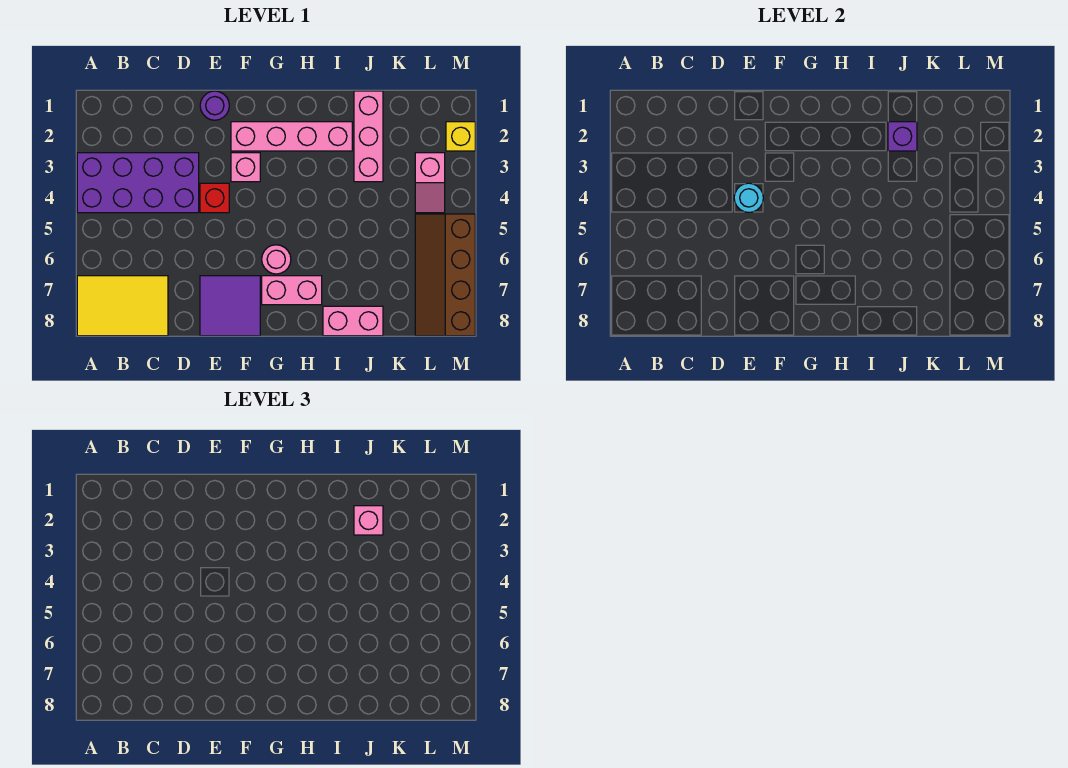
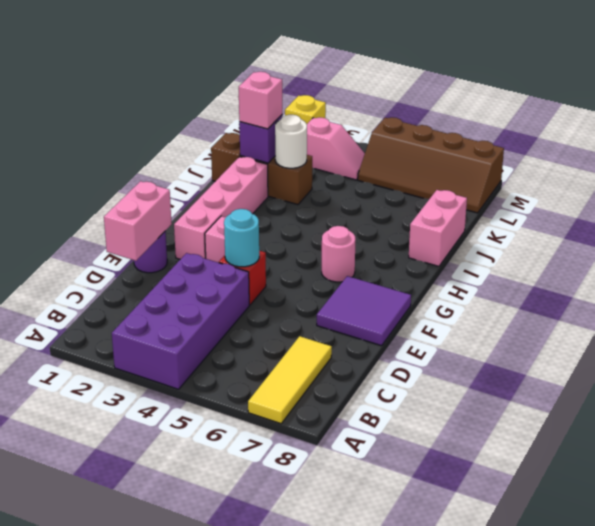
yellow 2x3 tile [77,276,168,336] -> yellow 1x3 tile [248,336,332,424]
pink 1x2 brick [262,276,322,305] -> pink 1x2 brick moved to [104,181,172,261]
pink 1x3 brick [354,91,383,182] -> brown 1x3 brick [211,133,312,205]
none -> white 1x1 round brick [275,115,307,168]

